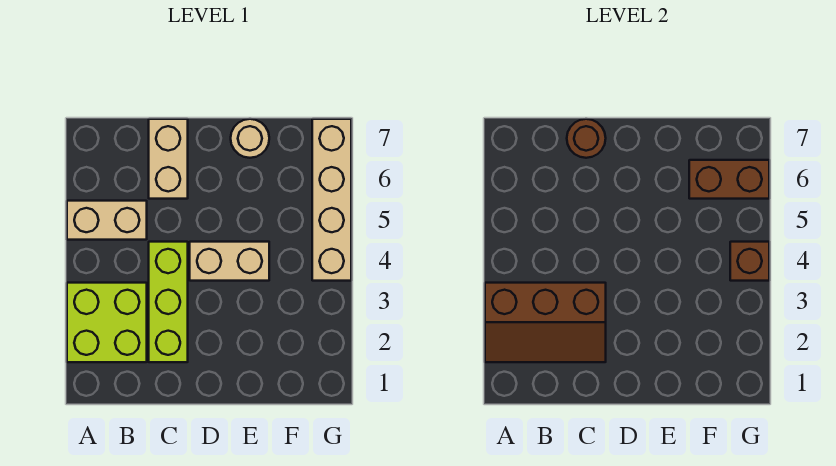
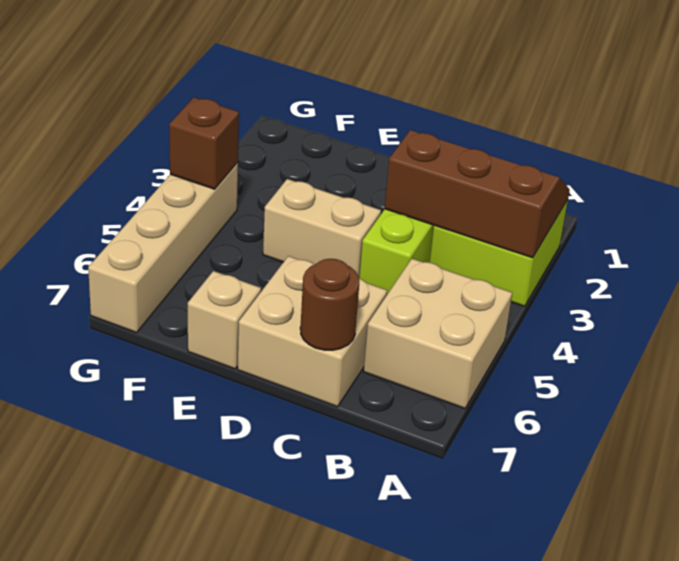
tan 1x2 brick [67,201,147,240] -> tan 2x2 brick [364,259,512,409]
tan 1x2 brick [149,119,188,199] -> tan 2x2 brick [238,256,387,407]
tan 1x1 round brick [231,119,269,158] -> tan 1x1 brick [188,271,261,369]
brown 1x2 brick [689,160,769,199] -> none

